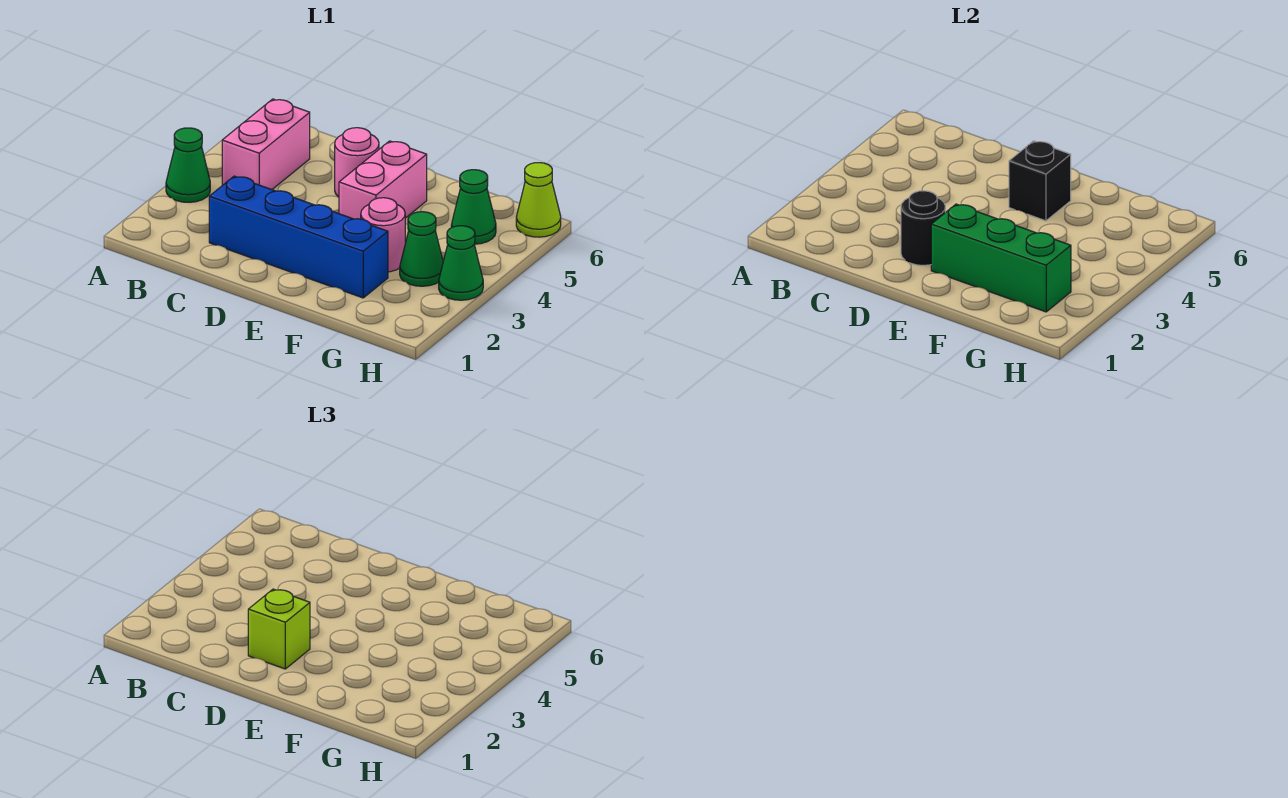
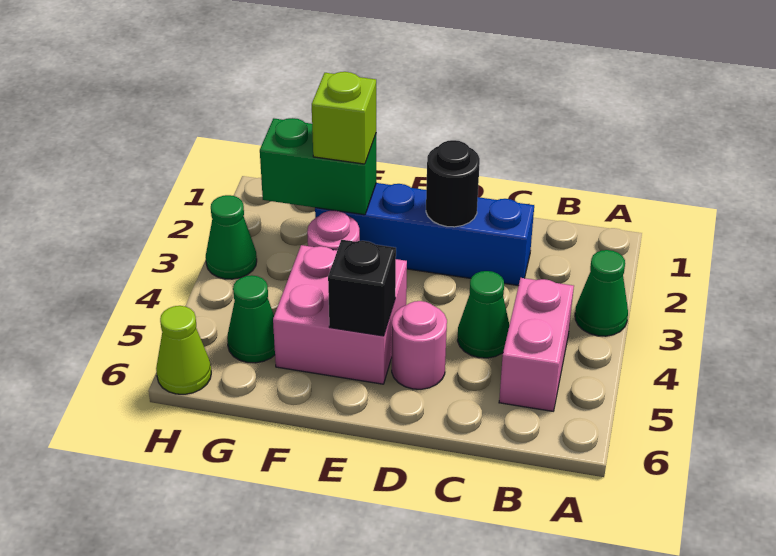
lime 1x1 brick [248,589,310,669] -> lime 1x1 brick moved to [312,72,376,164]
green 1x3 brick [931,204,1071,312] -> green 1x2 brick [260,118,376,215]
pink 1x2 brick [339,141,427,219] -> pink 2x2 brick [273,245,407,384]
green 1x1 cone [400,212,443,286] -> green 1x1 cone moved to [458,271,509,358]

